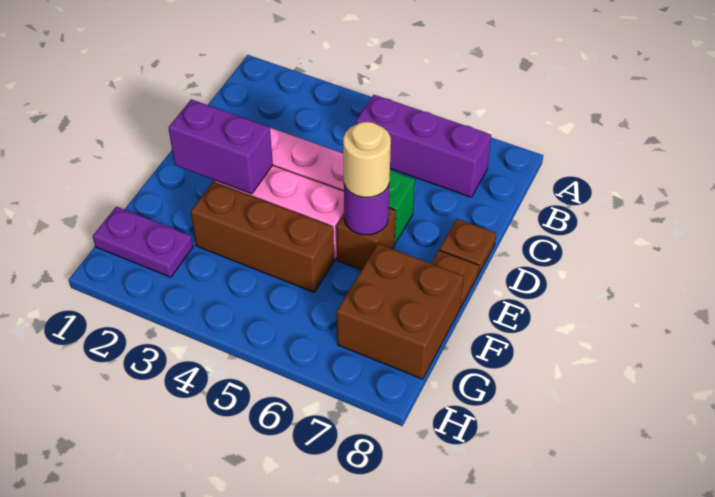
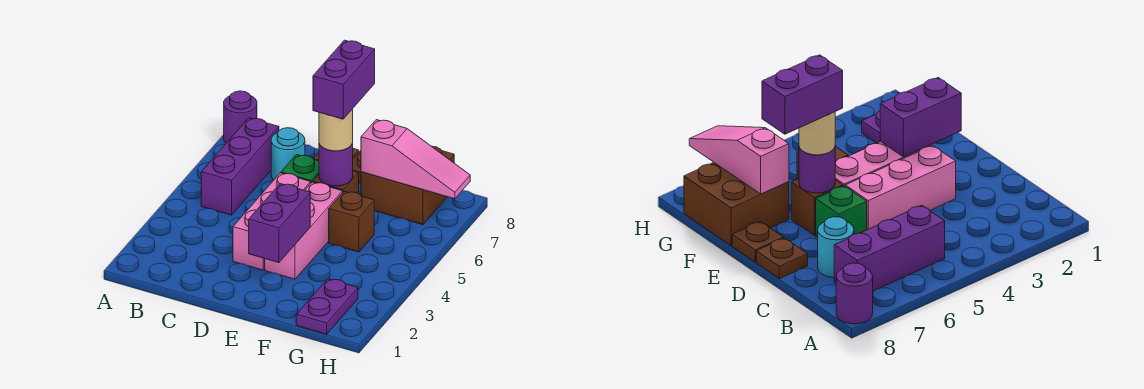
none -> purple 1x1 round brick [224,91,257,143]
none -> cyan 1x1 round brick [271,128,305,180]
none -> purple 1x2 brick [313,40,375,119]
brown 1x3 brick [191,182,334,292] -> brown 1x1 brick [329,191,374,252]
none -> pink 1x3 slope [361,120,470,199]

